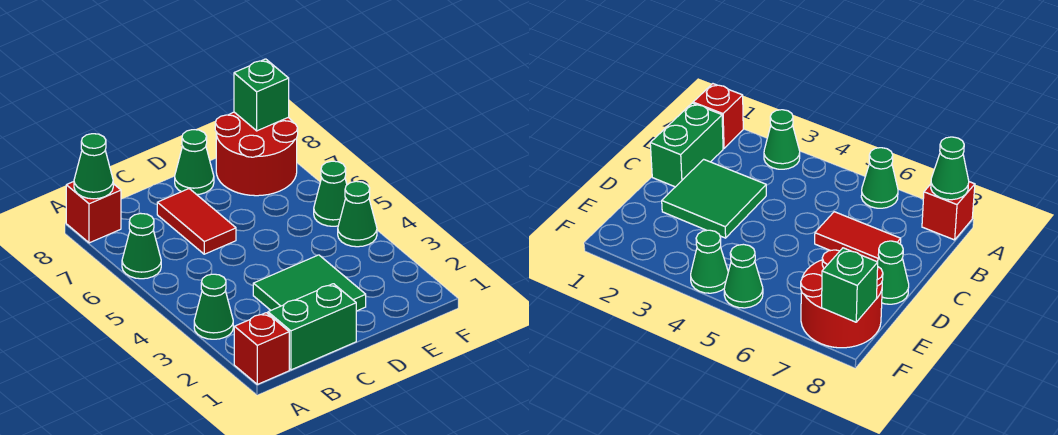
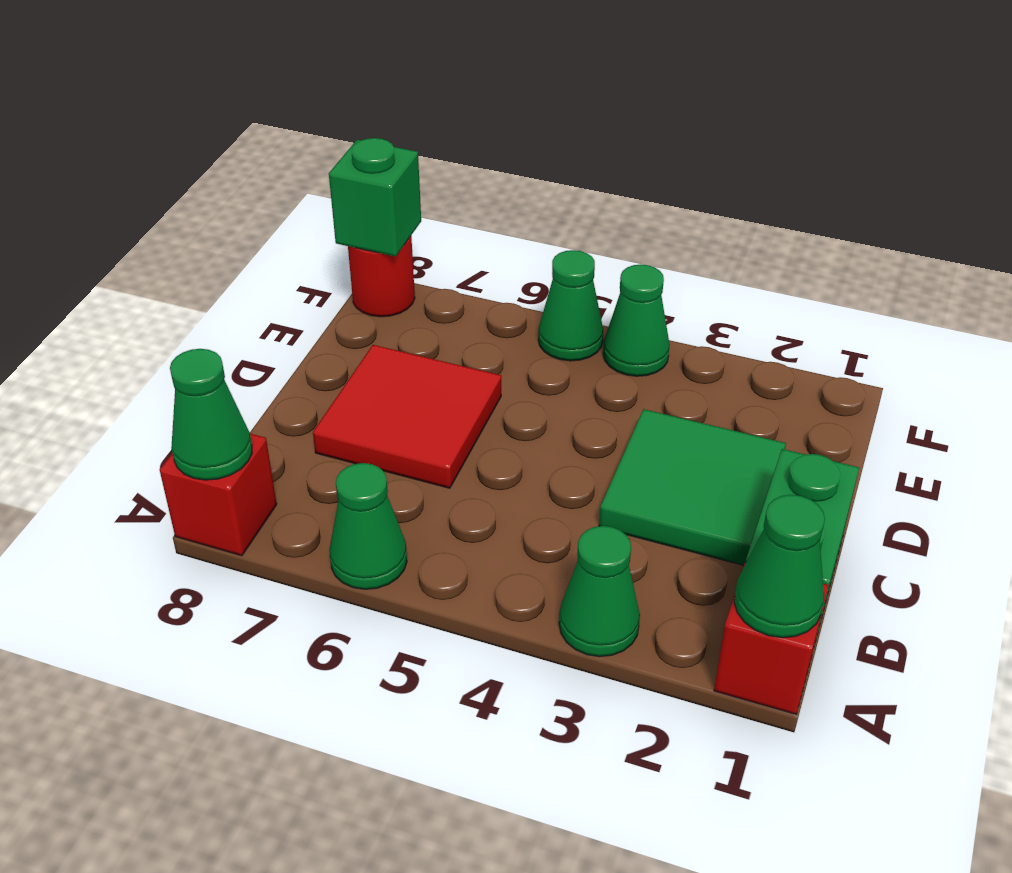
red 1x2 tile [157,189,236,254] -> red 2x2 tile [313,345,501,488]
green 1x1 cone [175,130,214,195] -> green 1x1 cone moved to [734,495,825,638]
red 2x2 round brick [215,112,298,196] -> red 1x1 round brick [348,236,415,317]

